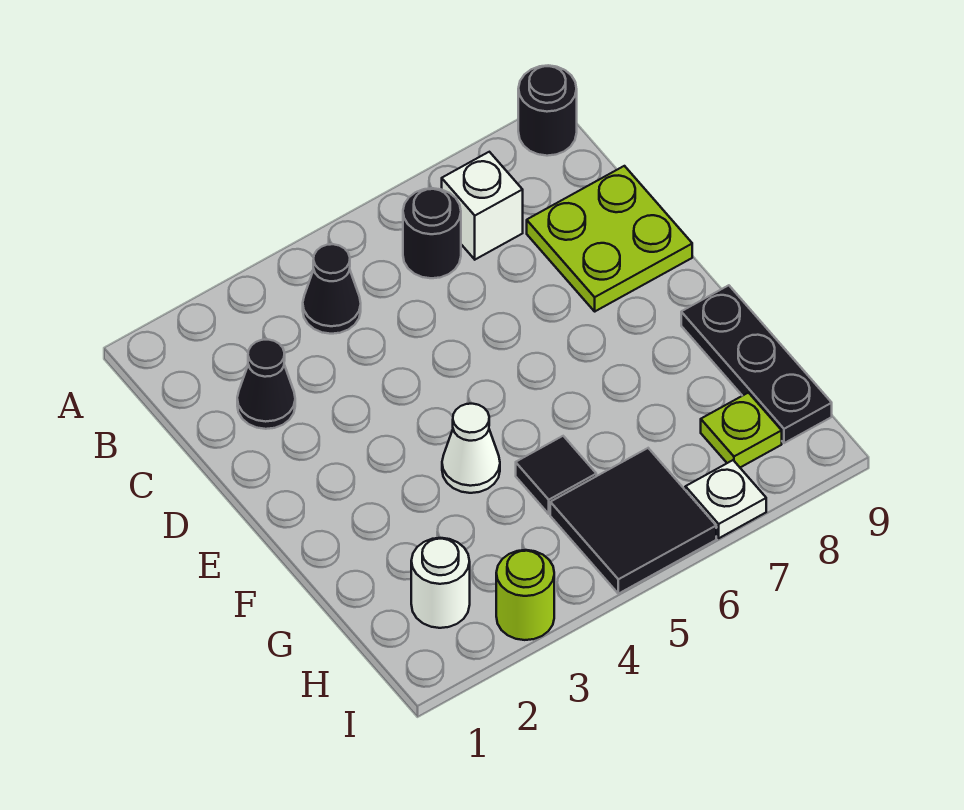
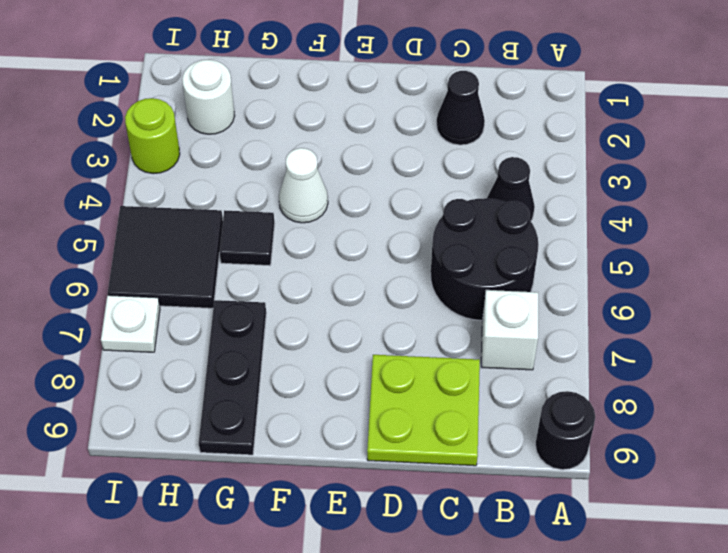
black 1x1 round brick [403,188,461,278] -> black 2x2 round brick [431,198,539,320]
black 1x3 plate [681,285,832,443] -> black 1x3 plate turned to [199,300,266,455]
lime 1x1 plate [701,393,782,467] -> none

